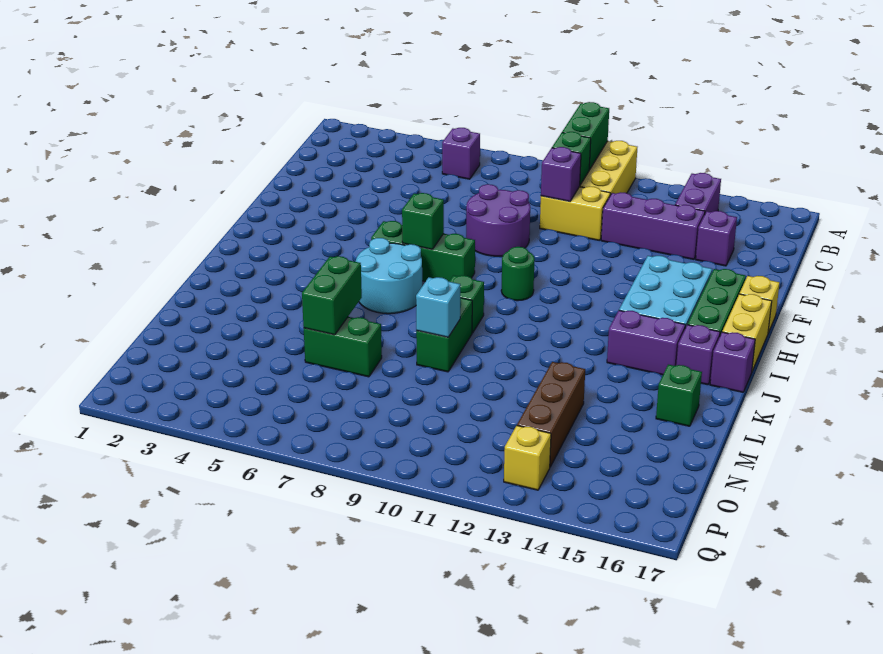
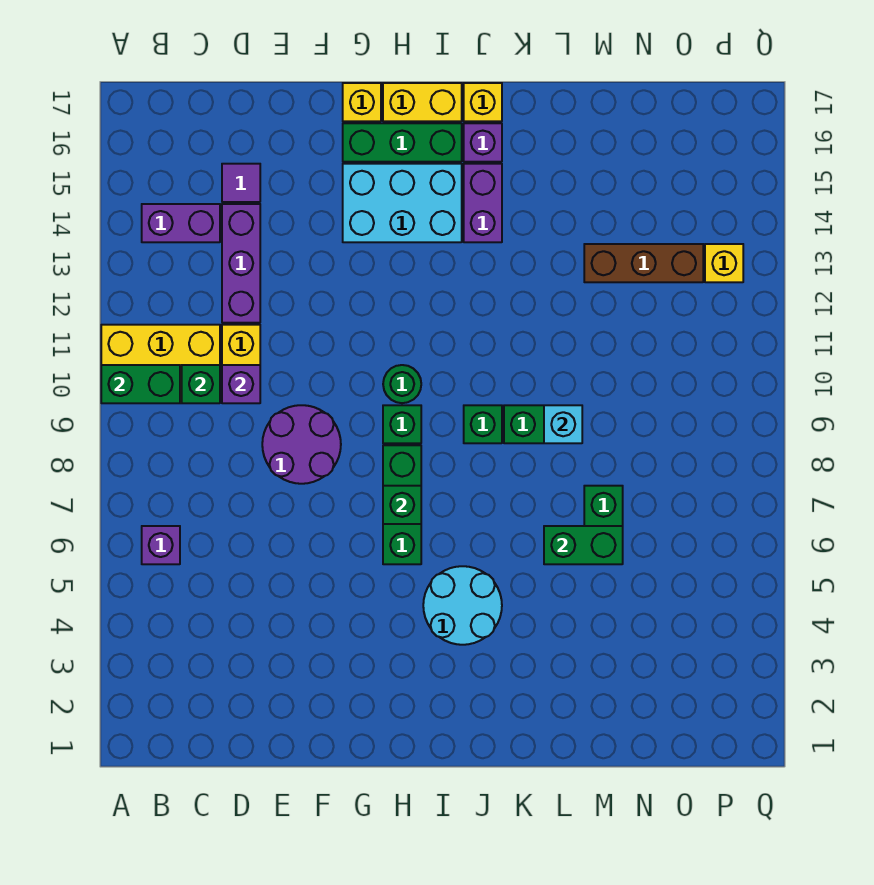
purple 1x1 brick [696,211,737,266] -> purple 1x1 tile [222,164,260,202]
cyan 2x2 round brick [356,238,422,314] -> cyan 2x2 round brick moved to [423,566,502,645]
purple 1x1 brick [710,332,755,392] -> yellow 1x1 brick [464,83,502,121]
green 1x1 brick [656,364,702,426] -> green 1x1 brick moved to [383,405,421,443]

